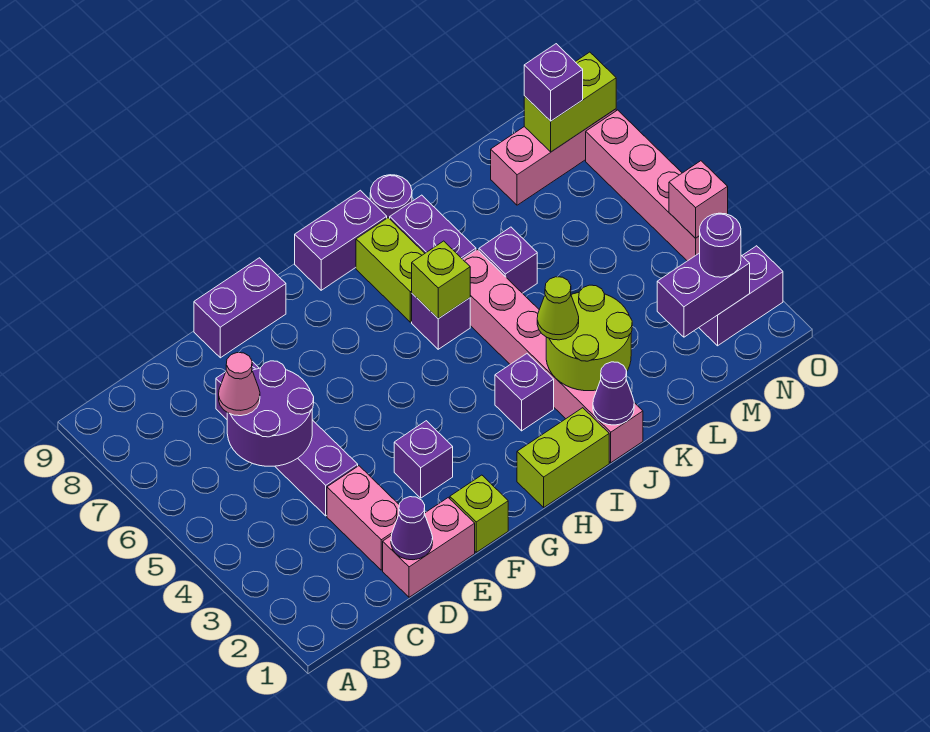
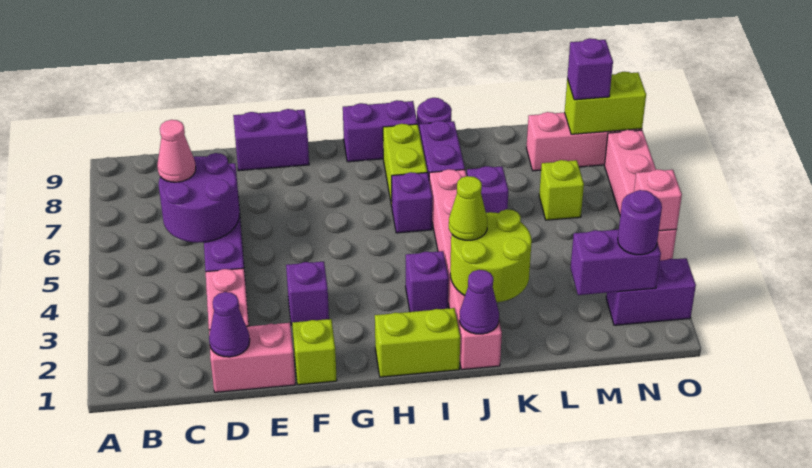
lime 1x1 brick [412,241,470,319] -> lime 1x1 brick moved to [539,160,584,220]

